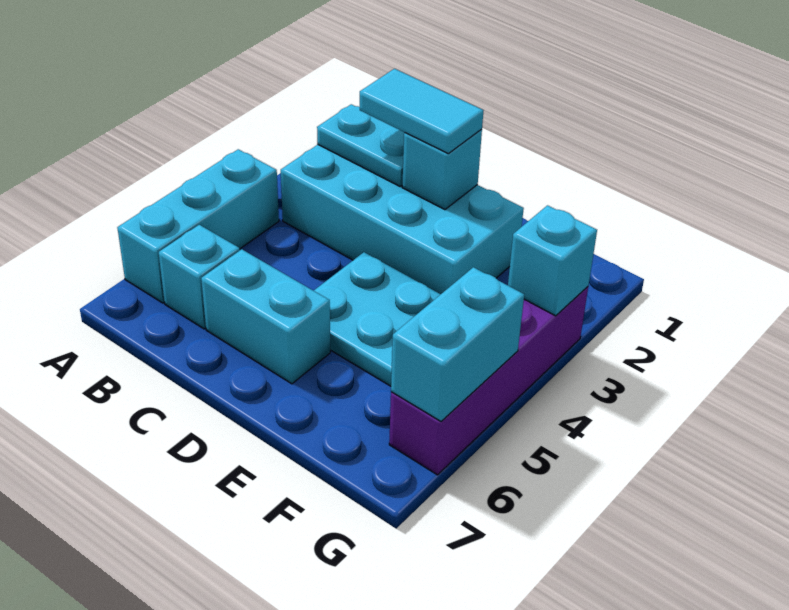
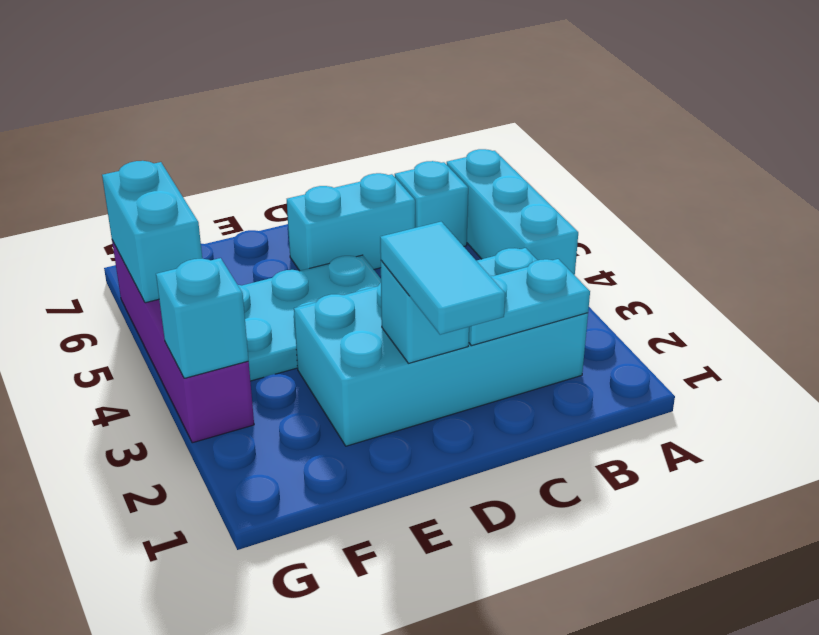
cyan 1x2 tile [360,69,484,153] -> cyan 1x2 tile turned to [380,222,505,335]

